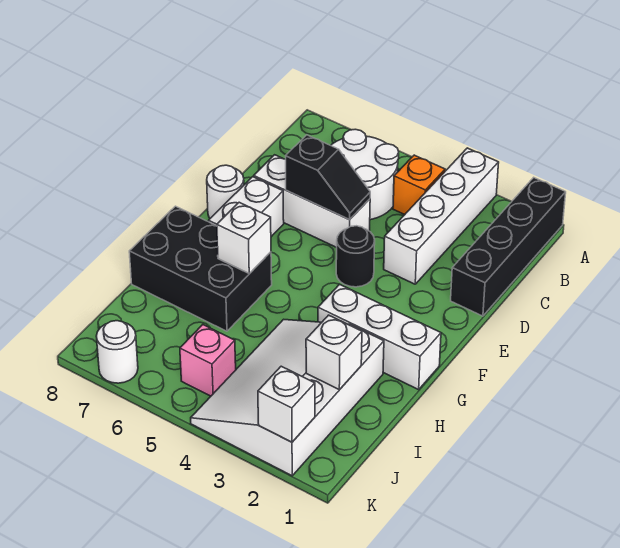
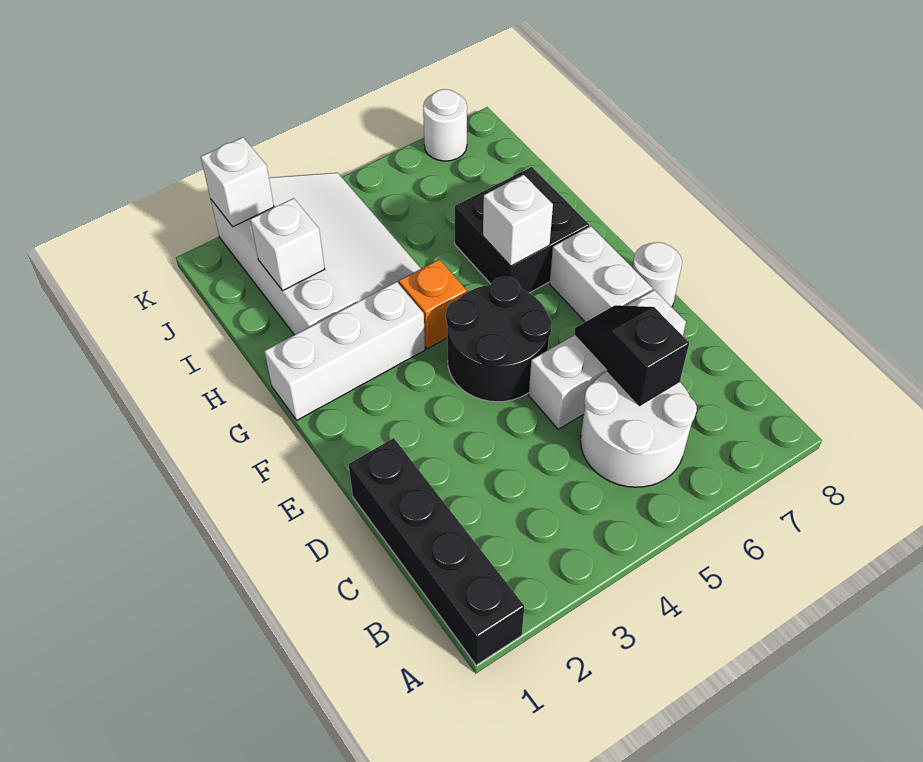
white 1x4 brick [384,148,499,284] -> none
orange 1x1 brick [393,155,445,215] -> orange 1x1 brick moved to [399,259,467,349]
black 1x2 slope [286,135,370,220] -> black 1x2 slope turned to [574,305,689,405]
black 1x1 round brick [336,226,375,287] -> black 2x2 round brick [446,277,552,402]
black 2x3 brick [129,206,272,331] -> black 2x2 brick [455,167,589,293]
pink 1x1 brick [180,325,236,396] -> none

